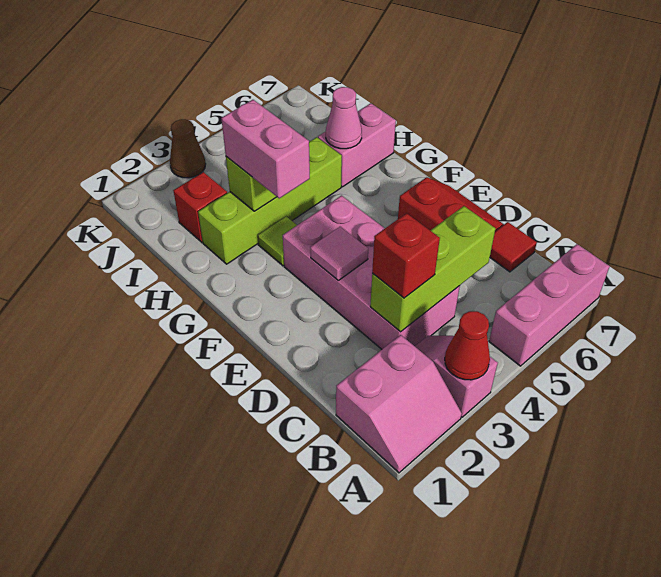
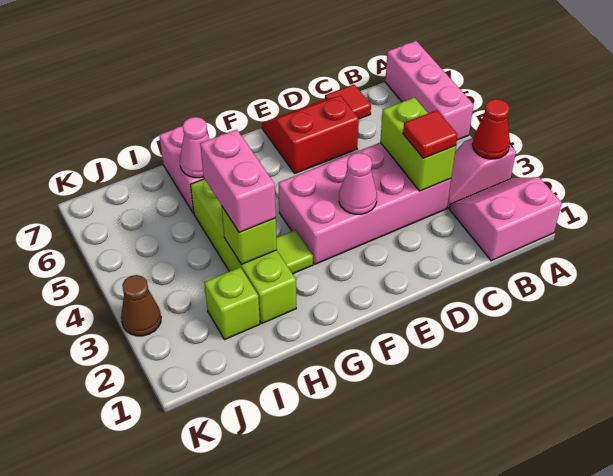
pink 2x2 slope [336,335,462,473] -> pink 2x2 slope turned to [449,177,562,261]
lime 1x3 brick [370,206,495,332] -> lime 1x2 brick [380,97,456,191]
red 1x1 brick [372,213,440,298] -> red 1x1 tile [403,110,458,158]
pink 1x1 tile [310,227,368,280] -> pink 1x1 cone [339,153,377,214]
pink 1x2 brick [221,100,310,198] -> pink 1x2 brick turned to [200,130,276,233]
red 1x1 brick [173,172,227,242] -> lime 1x1 brick [204,267,260,340]

